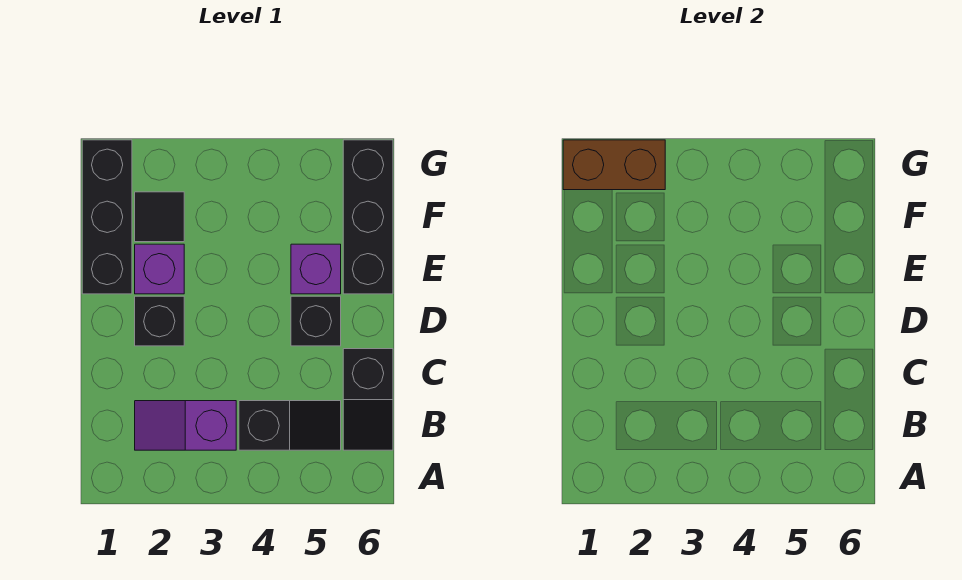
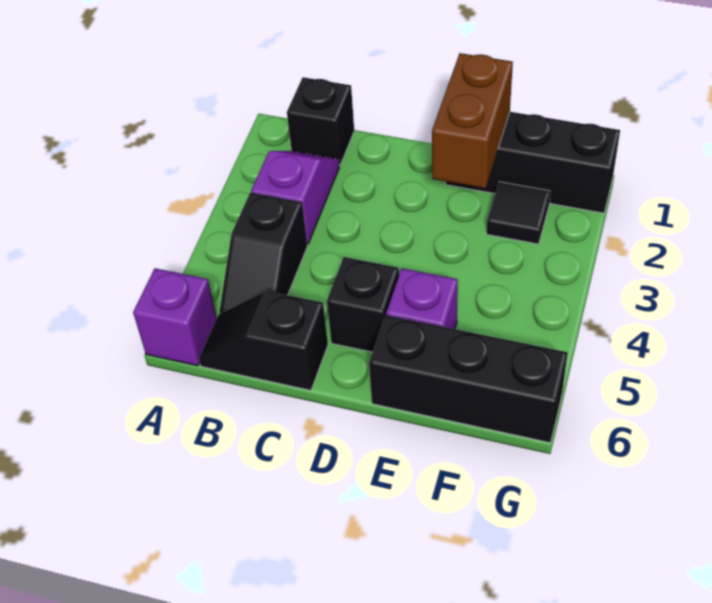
black 1x1 brick [135,296,184,346] -> black 1x1 brick moved to [287,77,354,166]
purple 1x1 brick [135,244,184,294] -> purple 1x1 brick moved to [133,268,217,366]
brown 1x2 brick [563,140,665,190] -> brown 1x2 brick moved to [432,53,513,188]

